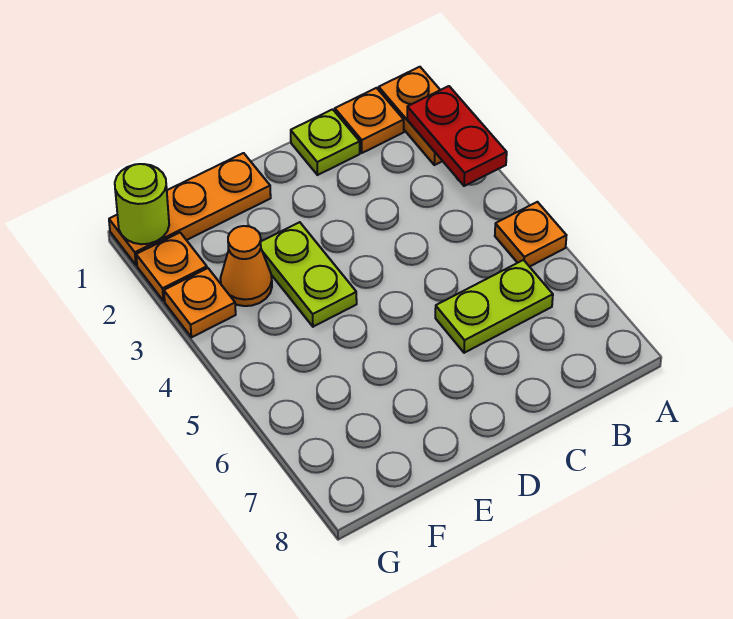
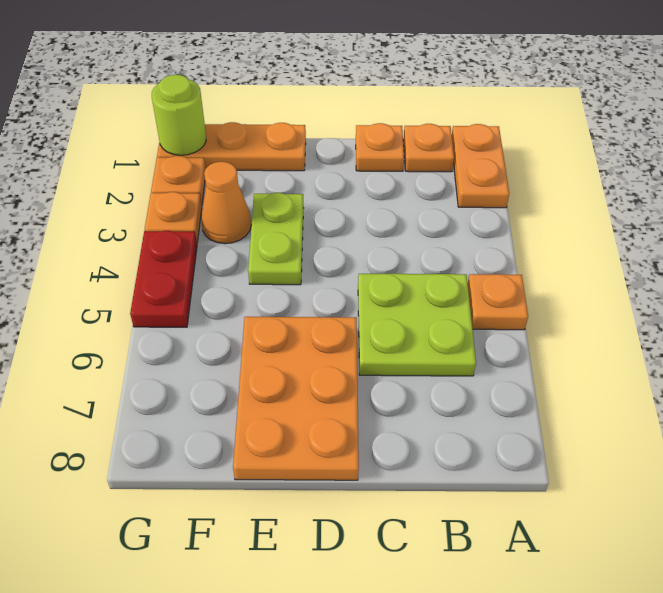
red 1x2 plate [407,86,507,186] -> red 1x2 plate moved to [130,231,197,327]
lime 1x2 plate [435,260,553,353] -> lime 2x2 plate [358,274,476,376]
lime 1x1 plate [291,109,360,175] -> orange 1x1 plate [356,123,404,171]
none -> orange 2x3 plate [233,317,359,480]

